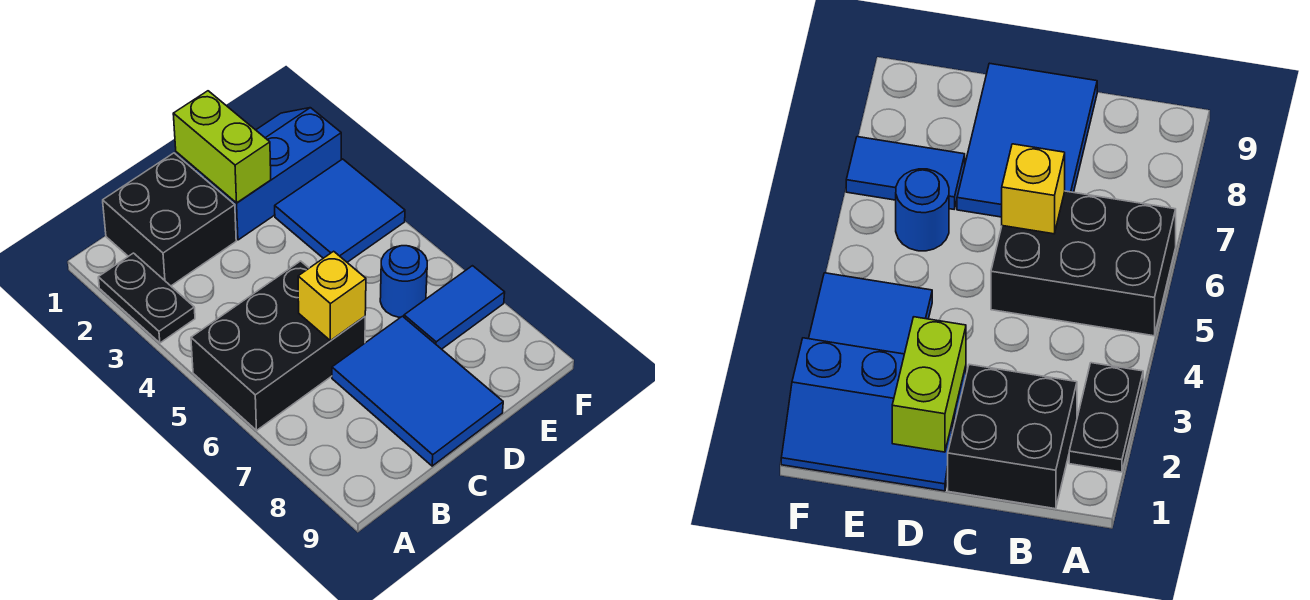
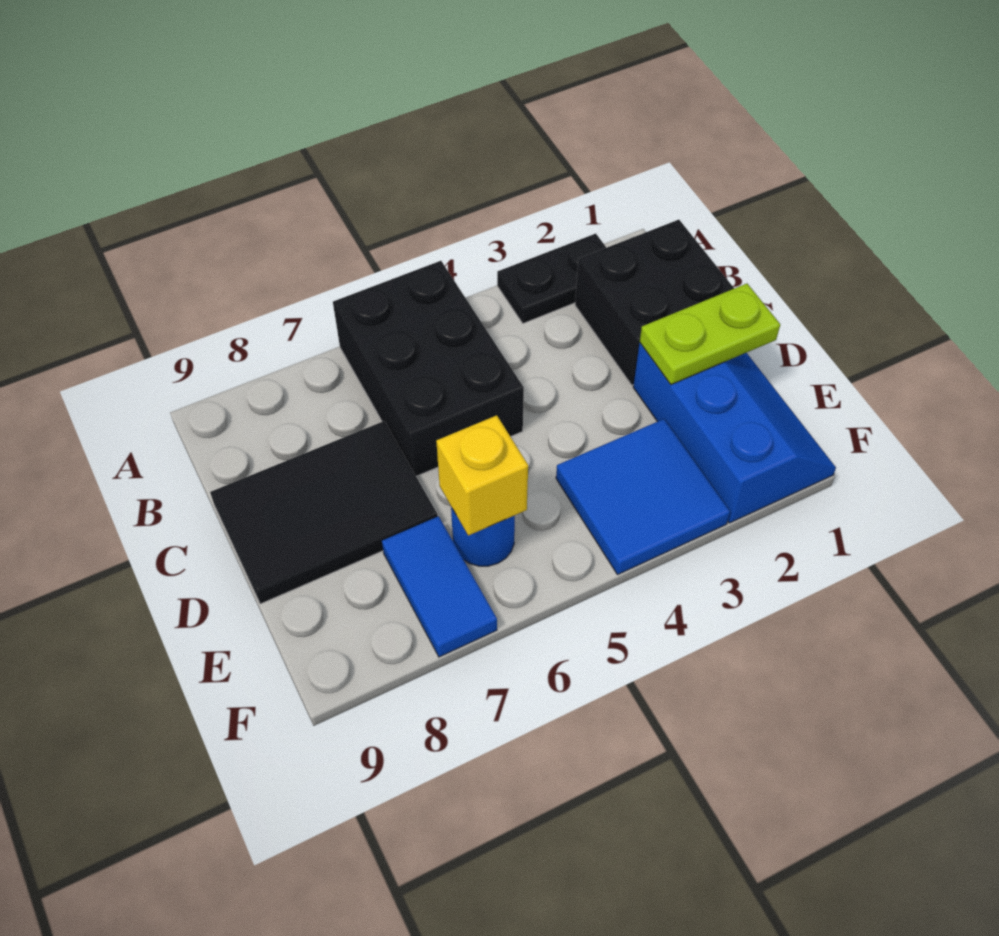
yellow 1x1 brick [298,251,366,341] -> yellow 1x1 brick moved to [436,415,528,536]
blue 2x3 tile [332,316,503,466] -> black 2x3 tile [210,421,438,604]
lime 1x2 brick [173,91,271,203] -> lime 1x2 plate [640,284,780,385]

